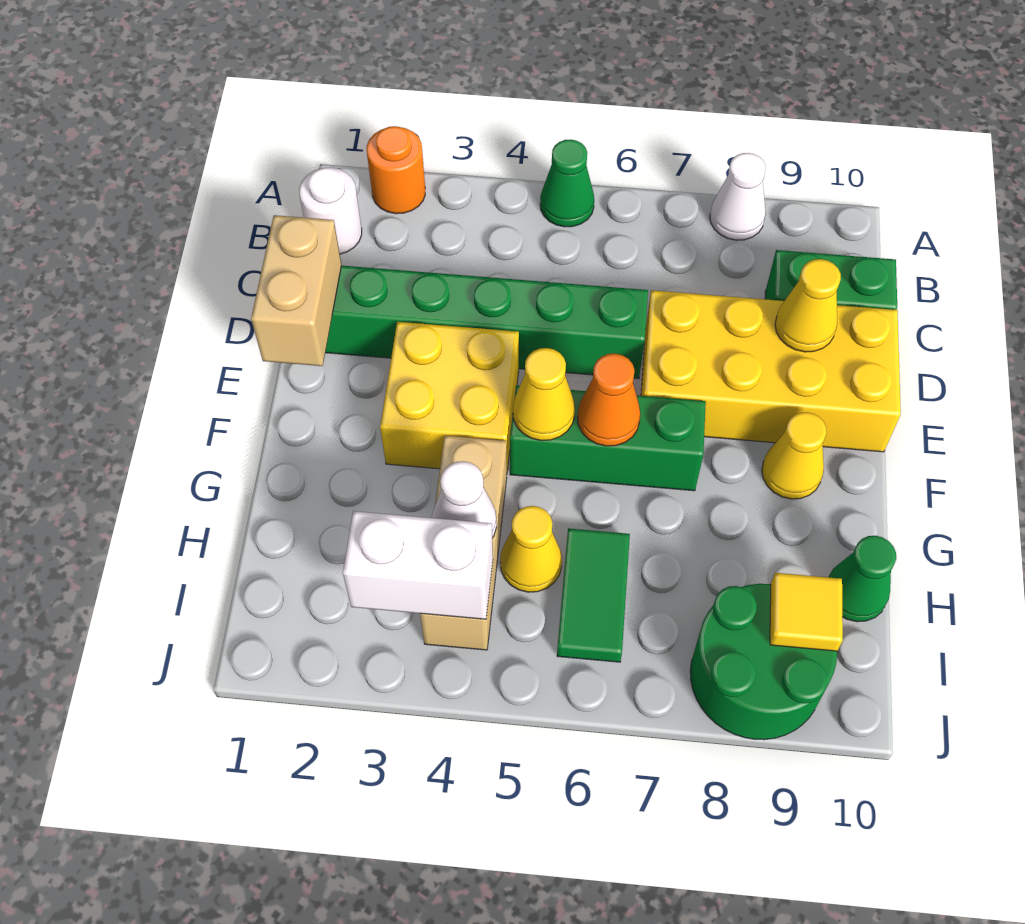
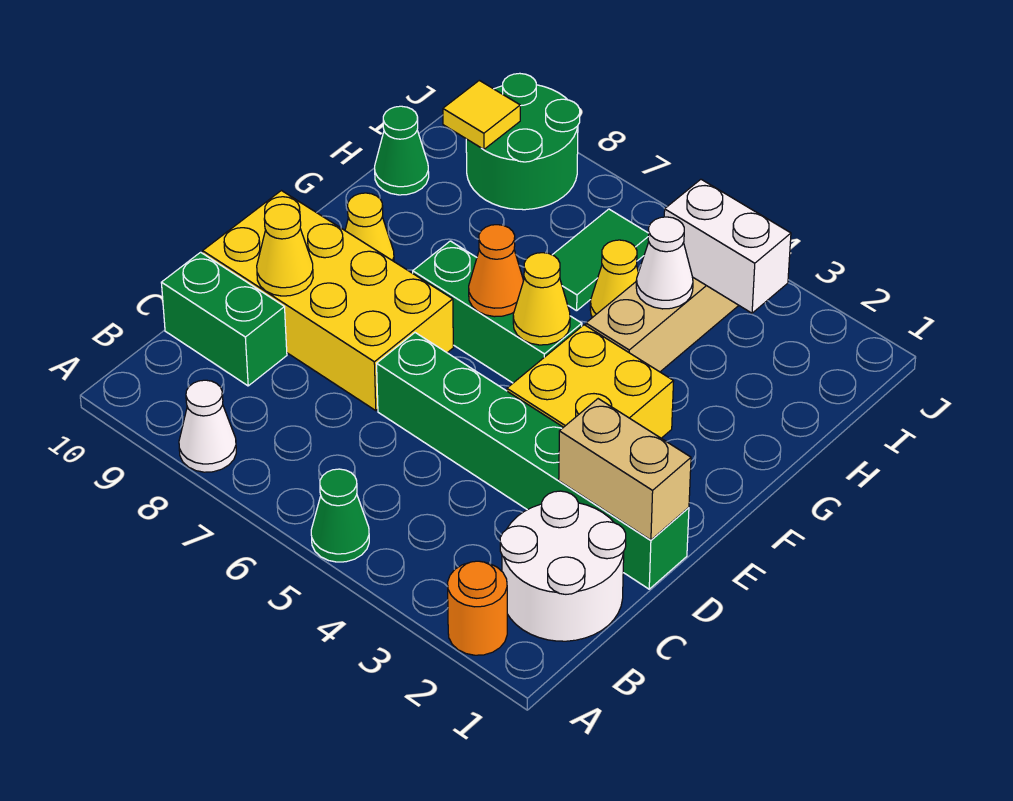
white 1x1 round brick [299,168,362,254] -> white 2x2 round brick [500,491,626,641]
tan 1x2 brick [251,215,342,366] -> tan 1x2 brick turned to [559,399,691,540]

